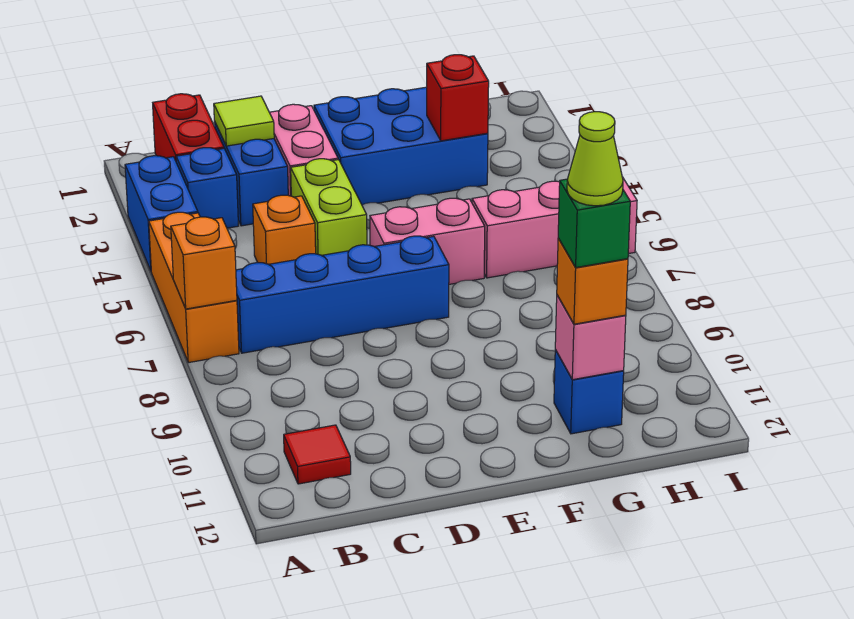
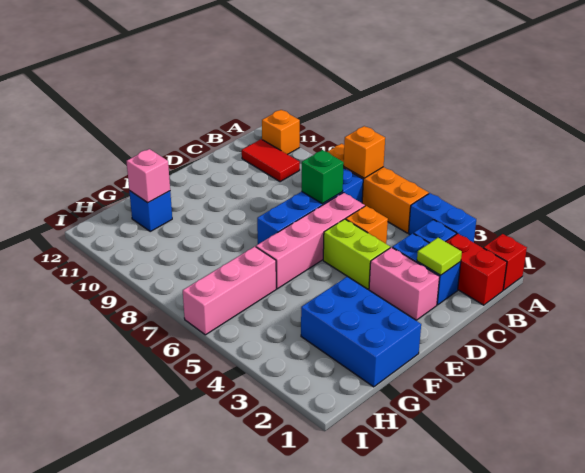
orange 1x3 brick [149,212,239,363] -> orange 1x4 brick [328,144,429,233]
red 1x1 tile [284,425,351,484] -> red 1x2 tile [242,139,300,182]
blue 2x3 brick [314,87,488,205] -> blue 2x3 brick turned to [301,277,421,387]
pink 1x2 brick [370,198,485,284] -> pink 1x4 brick [256,193,365,289]
red 1x1 brick [427,55,489,141] -> red 1x1 brick moved to [483,234,527,290]
orange 1x1 brick [557,238,628,324] -> orange 1x1 brick moved to [262,110,300,155]
green 1x1 brick [558,179,630,267] -> green 1x1 brick moved to [302,150,344,204]
lime 1x1 cone [567,112,623,206] -> none

